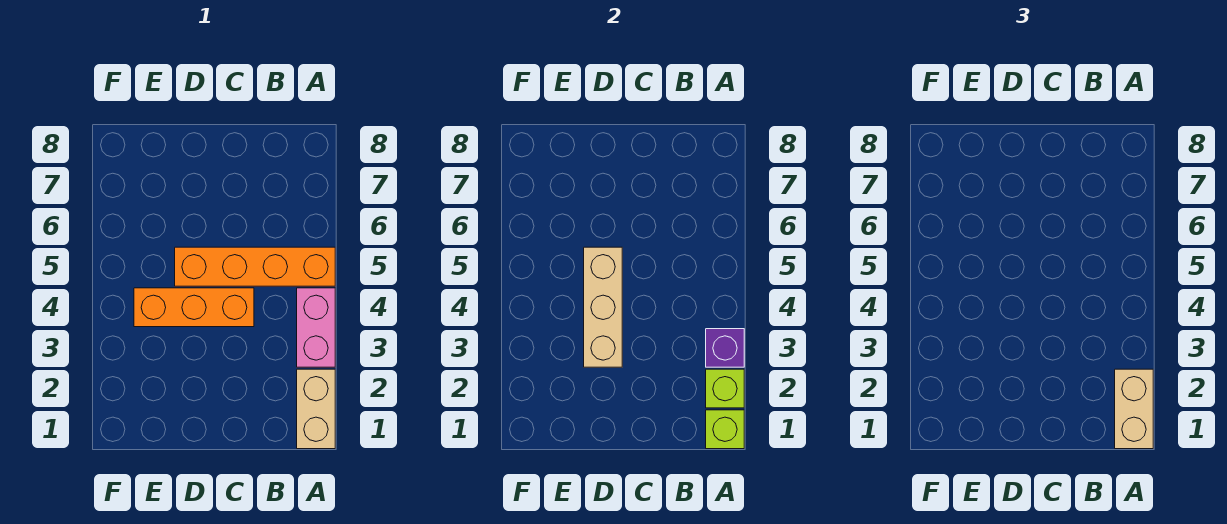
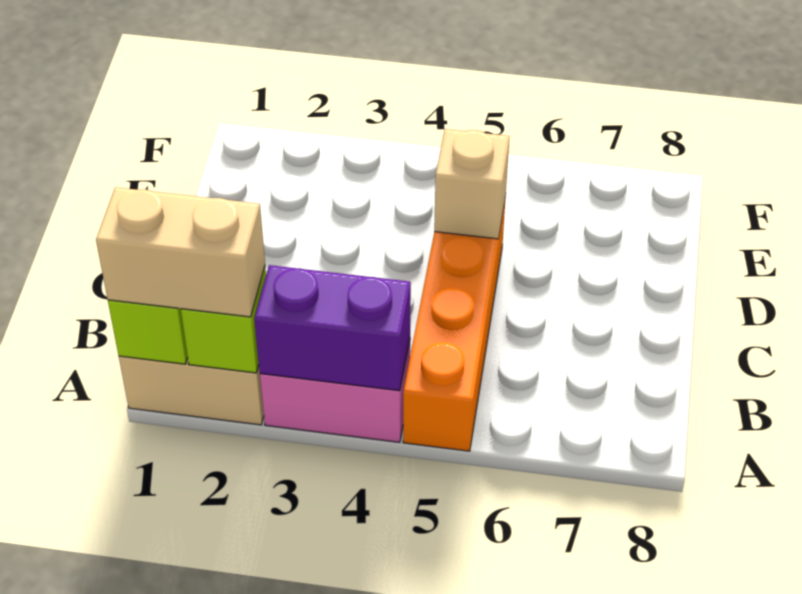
purple 1x1 brick [706,329,744,367] -> purple 1x2 brick [254,265,411,391]
orange 1x3 brick [134,288,254,327] -> none
tan 1x3 brick [584,247,622,367] -> tan 1x1 brick [434,129,510,239]

